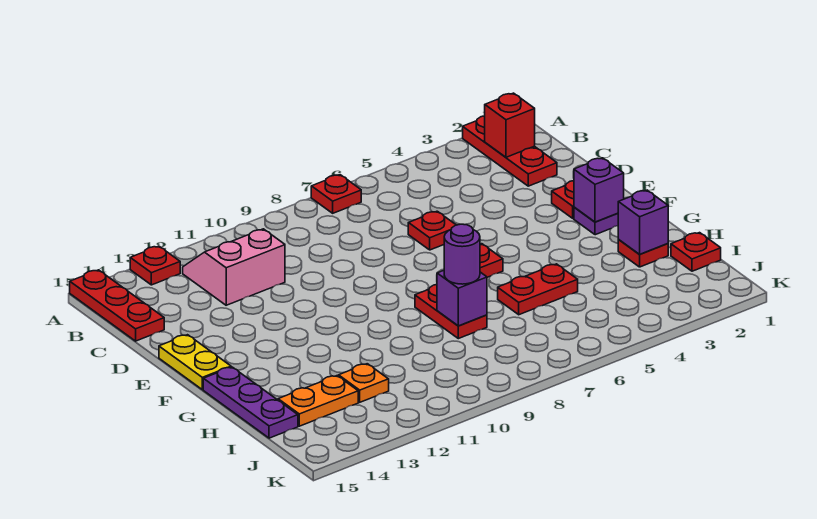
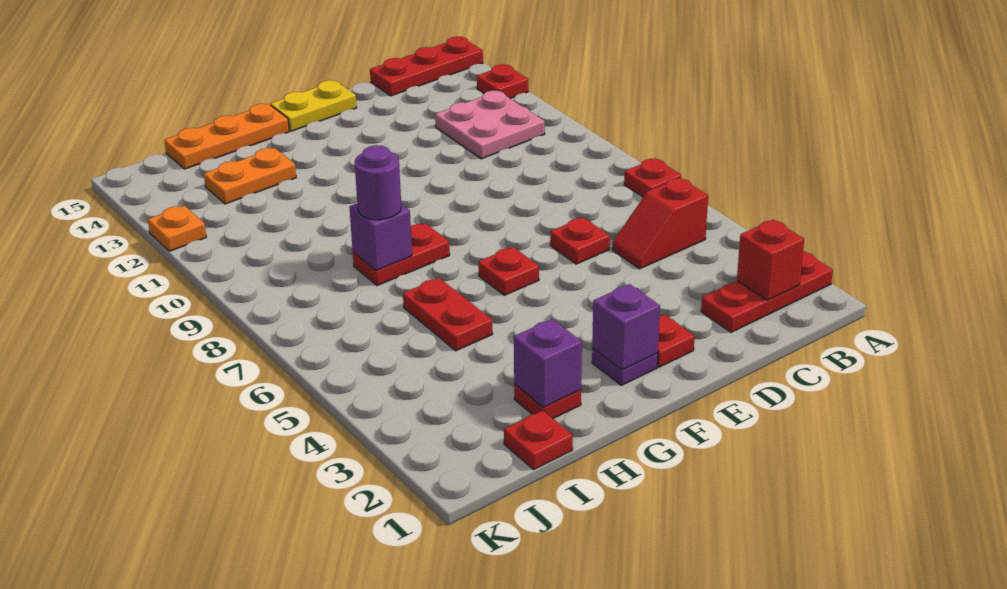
none -> red 1x2 slope [612,178,708,269]
pink 2x2 slope [183,229,285,305] -> pink 2x2 plate [435,91,545,159]
purple 1x3 plate [203,367,298,438] -> orange 1x3 plate [164,104,289,169]
orange 1x1 plate [339,364,389,402] -> orange 1x1 plate moved to [148,206,206,251]
orange 1x2 plate [278,376,358,426] -> orange 1x2 plate turned to [204,148,296,204]

